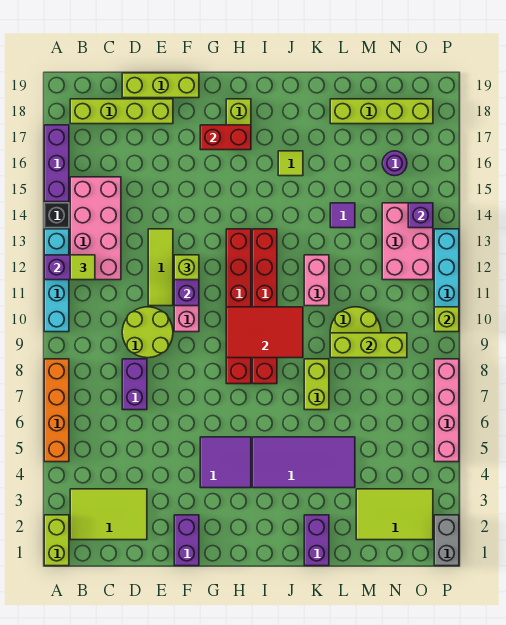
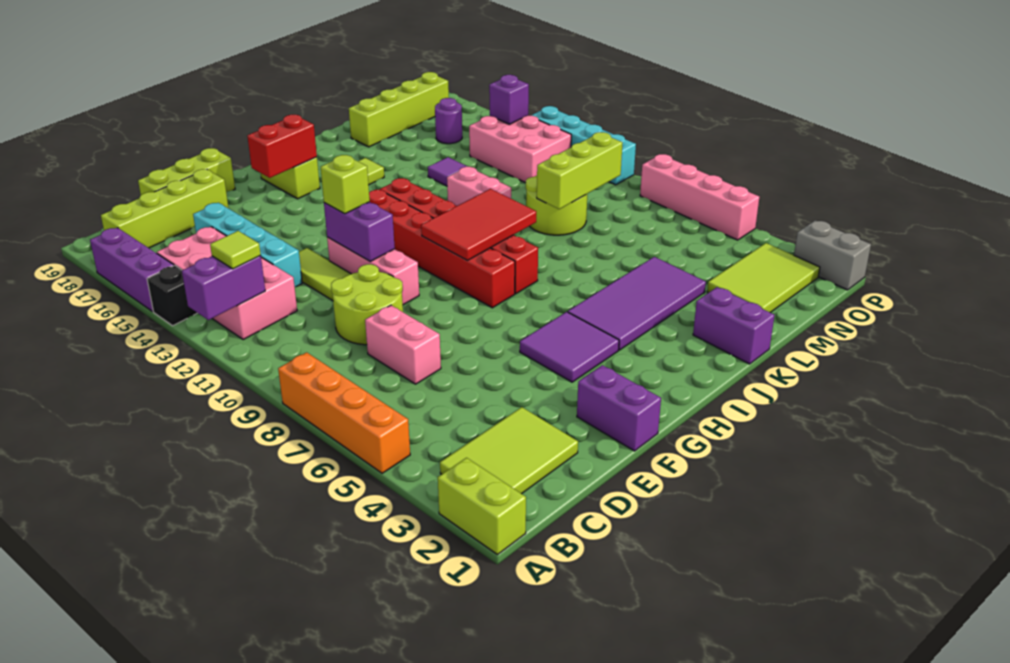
cyan 1x4 brick [44,229,69,332] -> cyan 1x4 brick moved to [193,203,302,287]
purple 1x2 brick [122,359,147,410] -> pink 1x2 brick [365,305,441,384]
lime 1x2 brick [304,359,329,410] -> none
lime 1x1 brick [434,307,459,332] -> none

